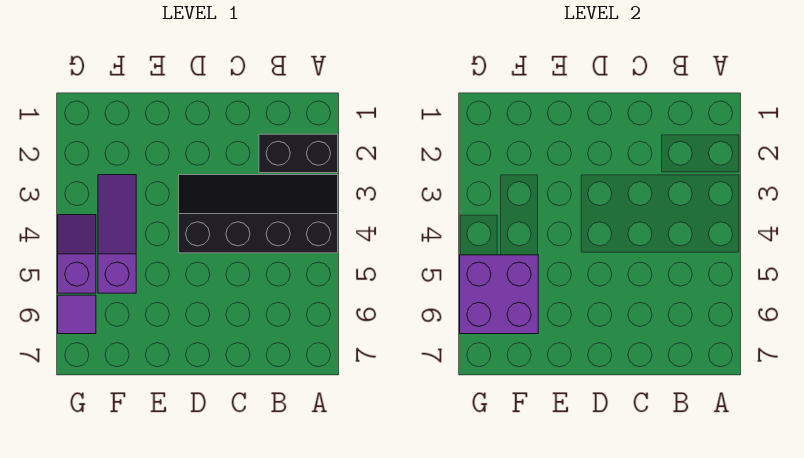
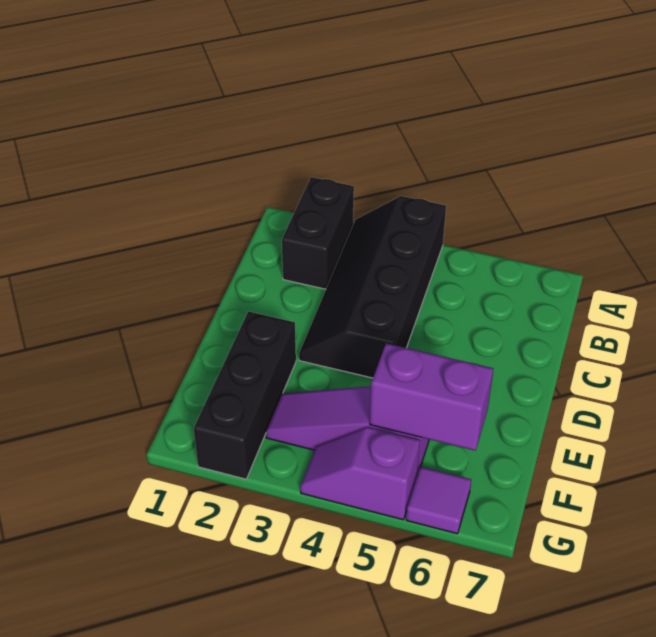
none -> black 1x3 brick [194,311,296,479]
purple 2x2 brick [460,255,538,334] -> purple 1x2 brick [370,343,494,451]

